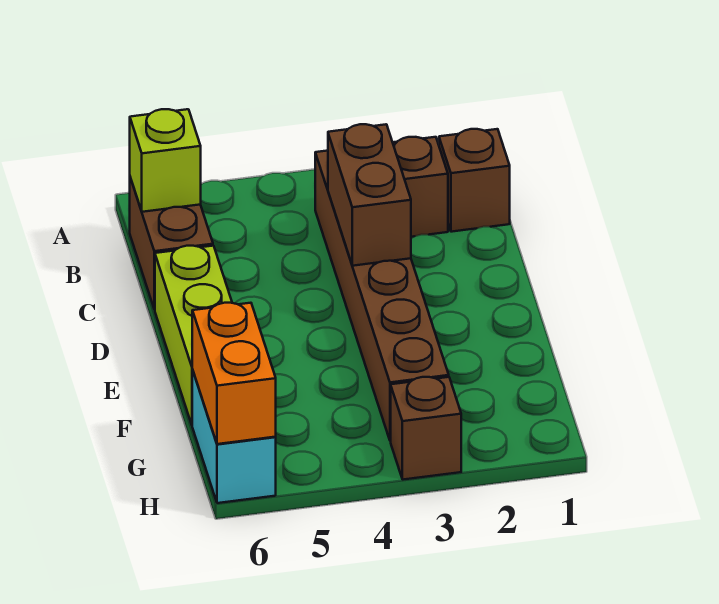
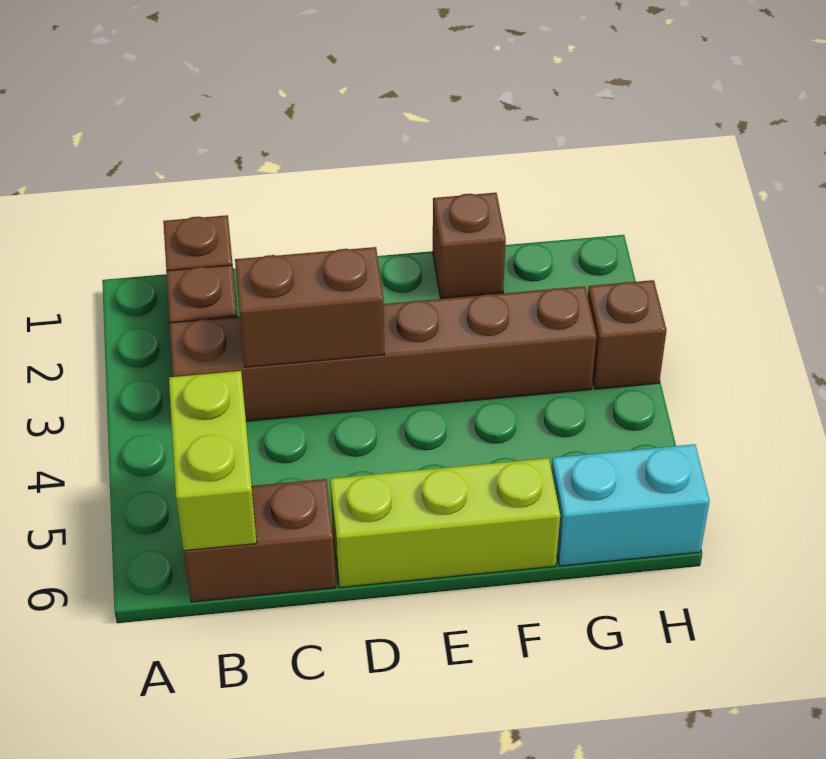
lime 1x1 brick [130,109,201,212] -> lime 1x2 brick [169,371,257,551]
none -> brown 1x1 brick [433,193,506,299]
orange 1x2 brick [192,303,276,444] -> none

